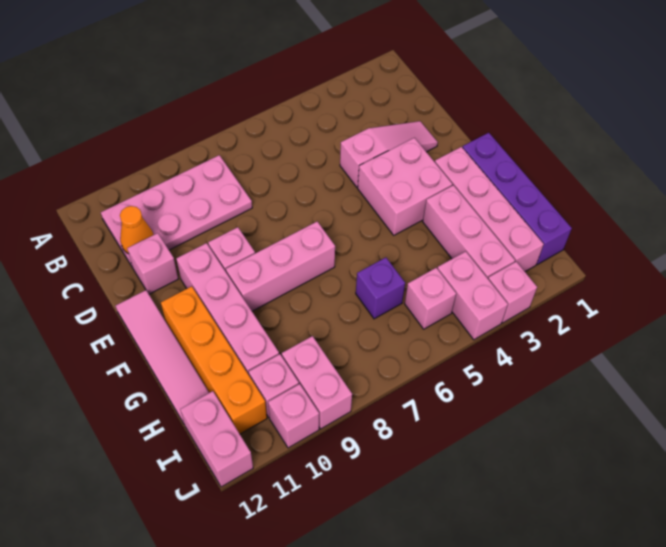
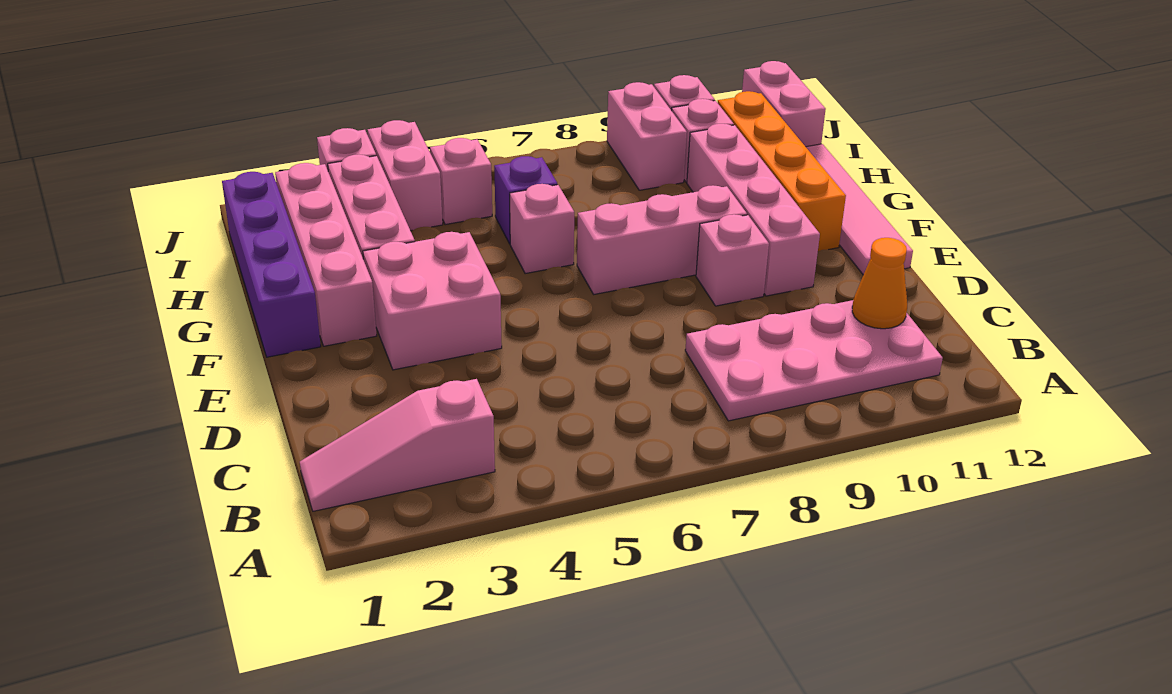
pink 1x3 slope [340,121,438,187] -> pink 1x3 slope moved to [300,379,495,511]
pink 1x1 brick [127,233,178,294] -> pink 1x1 brick moved to [510,184,574,274]

